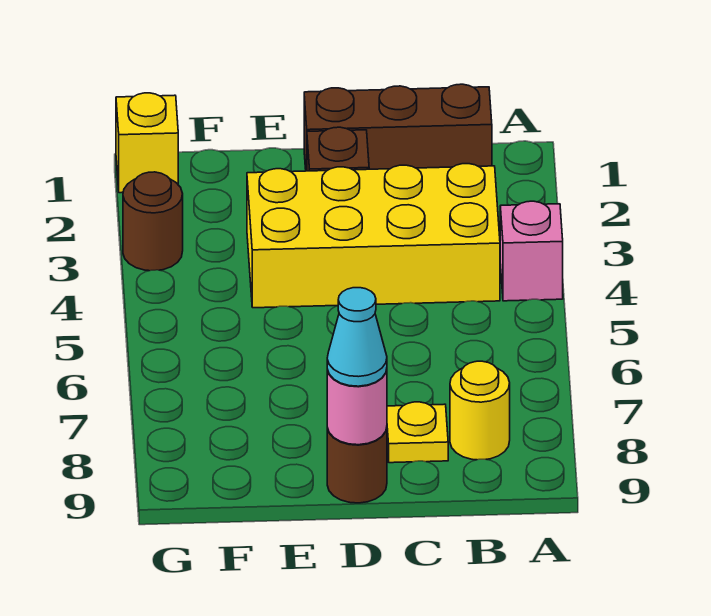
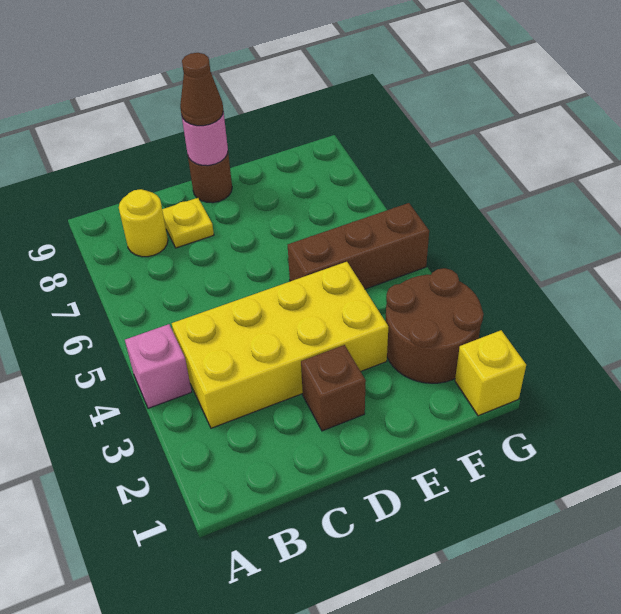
brown 1x3 brick [304,84,492,171] -> brown 1x3 brick moved to [288,203,429,289]
cyan 1x1 cone [327,288,387,386] -> brown 1x1 cone [180,53,223,126]
brown 1x1 round brick [123,172,183,271] -> brown 2x2 round brick [385,268,483,383]

